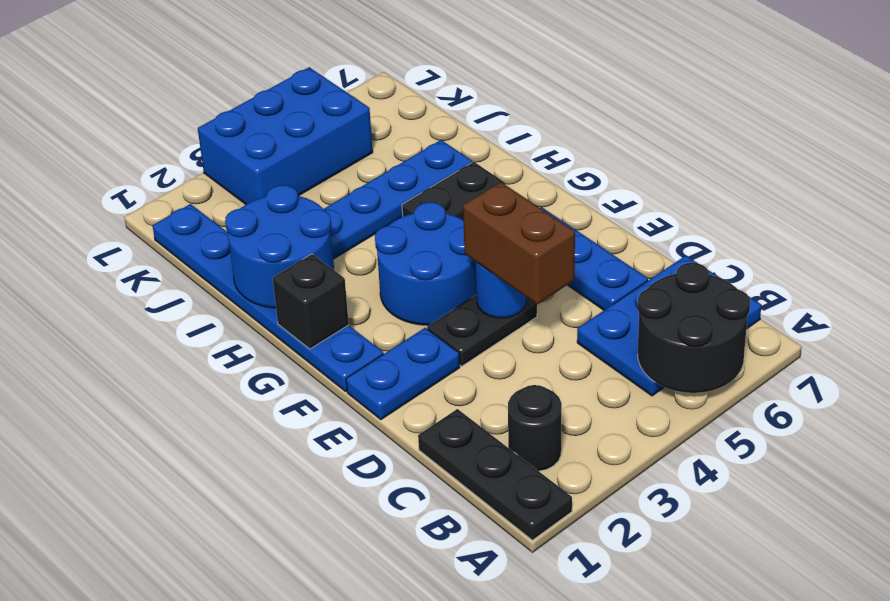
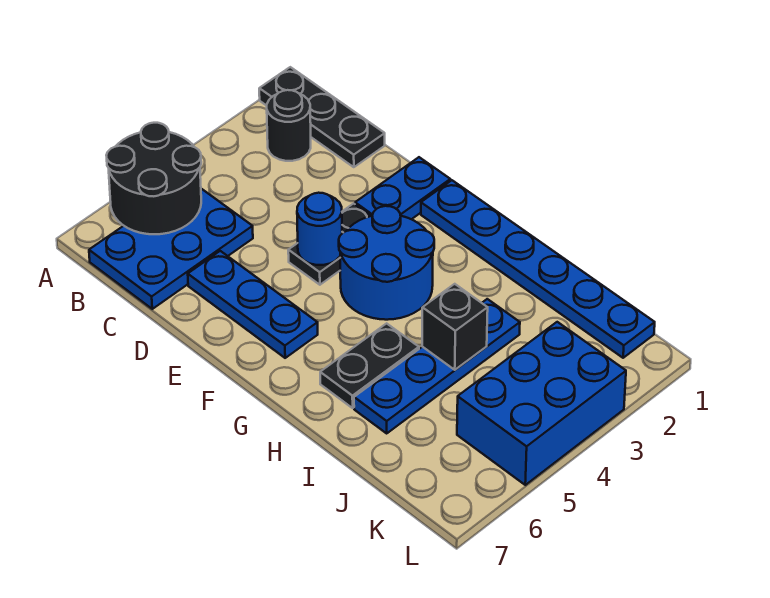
brown 1x2 brick [463,182,575,305] -> none
black 1x1 brick [273,254,349,349] -> black 1x1 brick moved to [422,284,488,370]
blue 2x2 round brick [225,185,334,308] -> none

